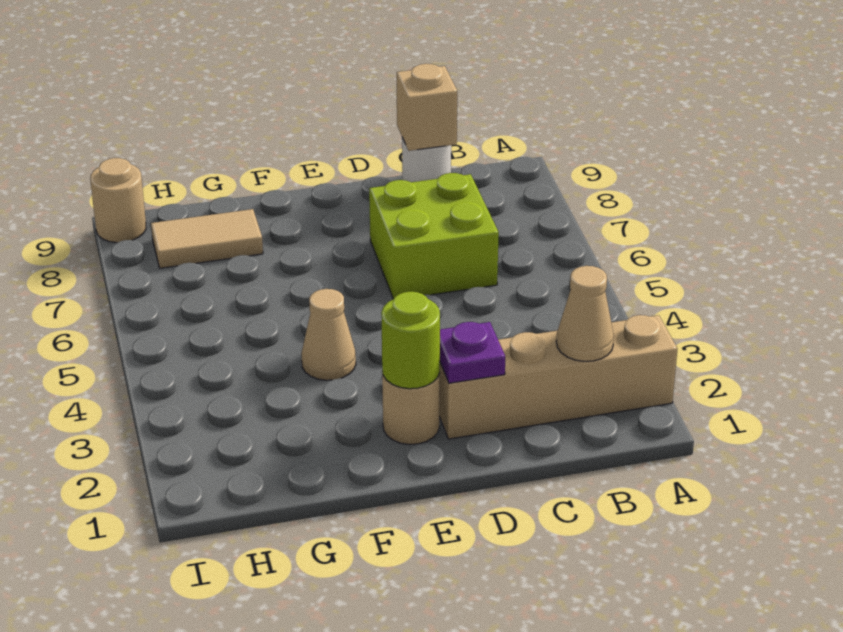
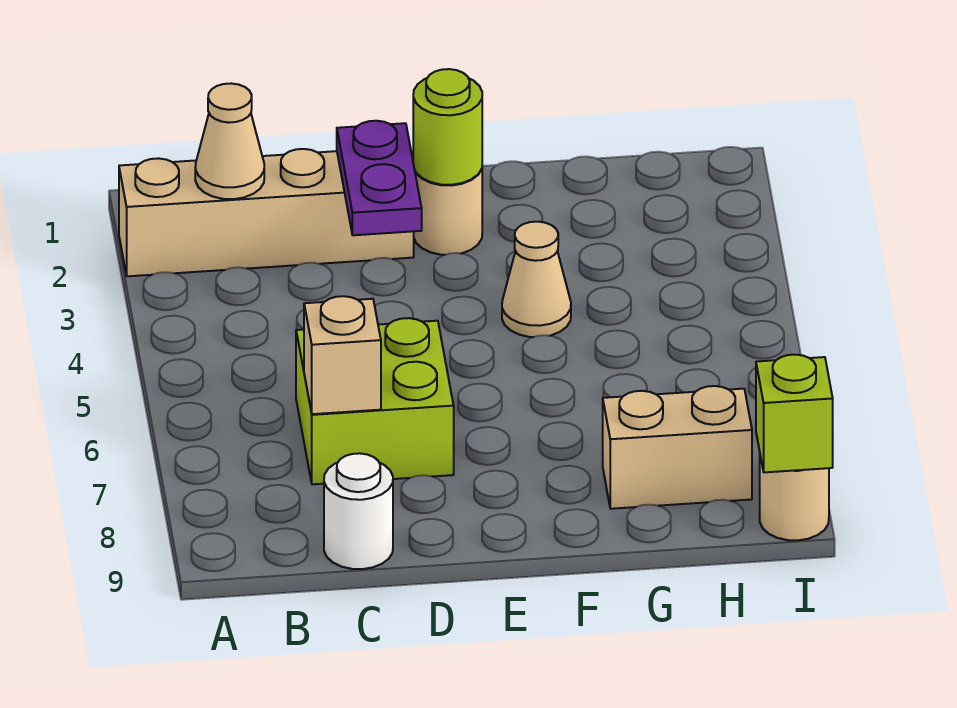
tan 1x1 brick [397,64,457,151] -> tan 1x1 brick moved to [304,296,381,414]
purple 1x1 plate [440,322,505,383] -> purple 1x2 plate [337,121,422,235]
tan 1x2 tile [151,209,263,268] -> tan 1x2 brick [603,386,752,509]
none -> lime 1x1 brick [756,355,833,472]

